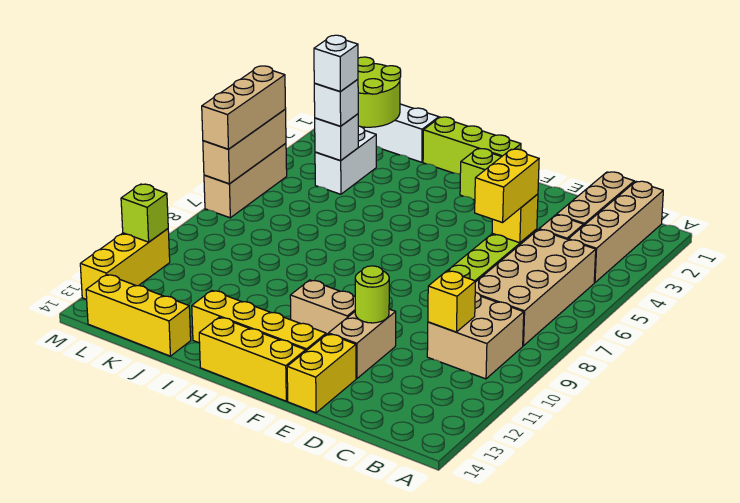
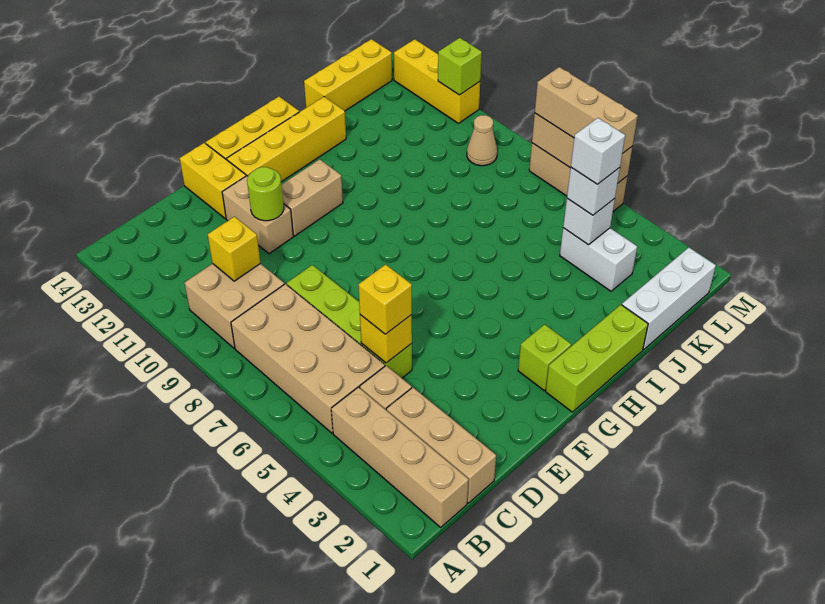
yellow 1x2 brick [475,149,539,223] -> yellow 1x1 brick [358,264,412,334]
lime 2x2 round brick [358,57,401,127] -> none
none -> tan 1x1 cone [467,115,497,166]

